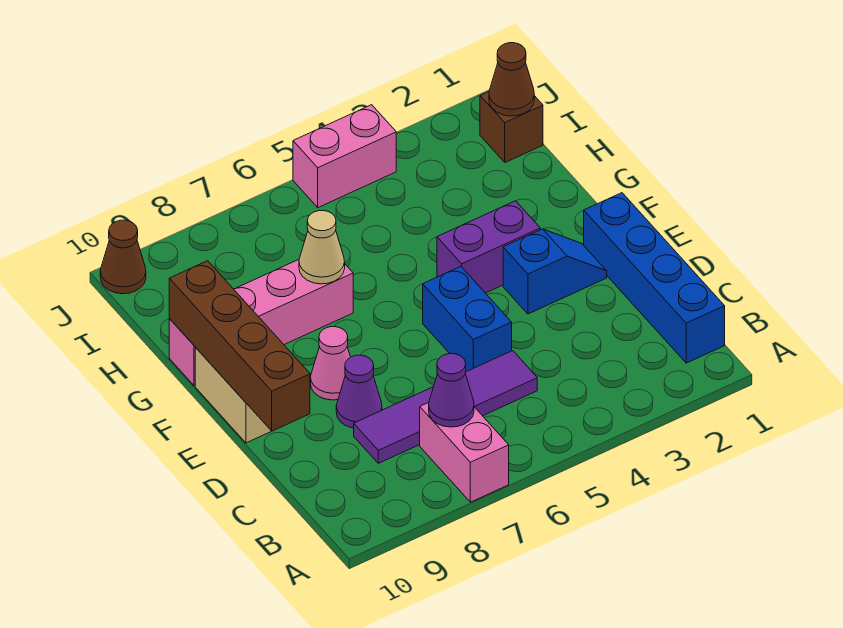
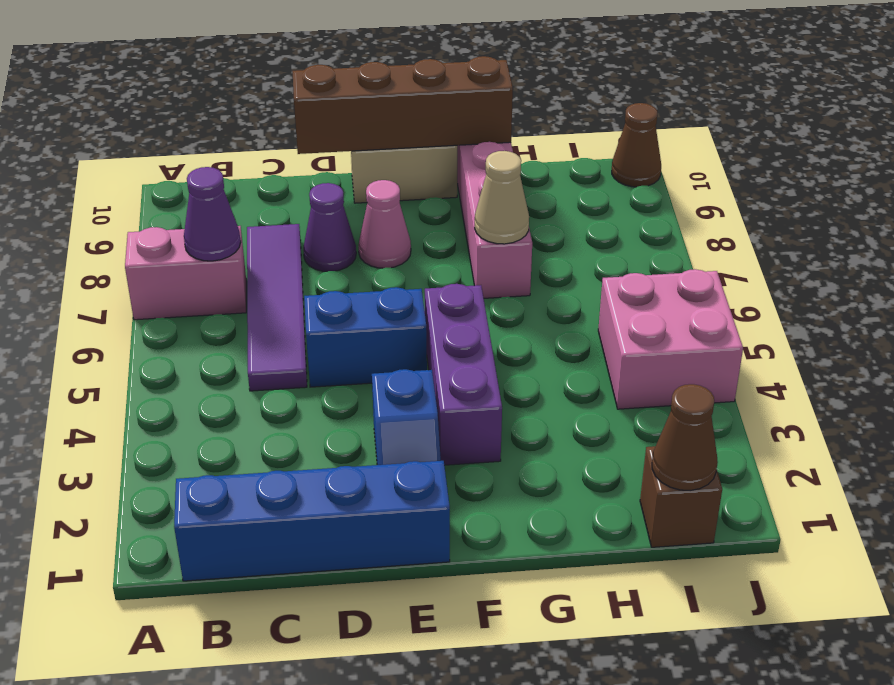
purple 1x2 brick [437,201,540,293] -> purple 1x3 brick [425,284,502,465]
pink 1x2 brick [293,105,396,207] -> pink 2x2 brick [598,269,743,409]

